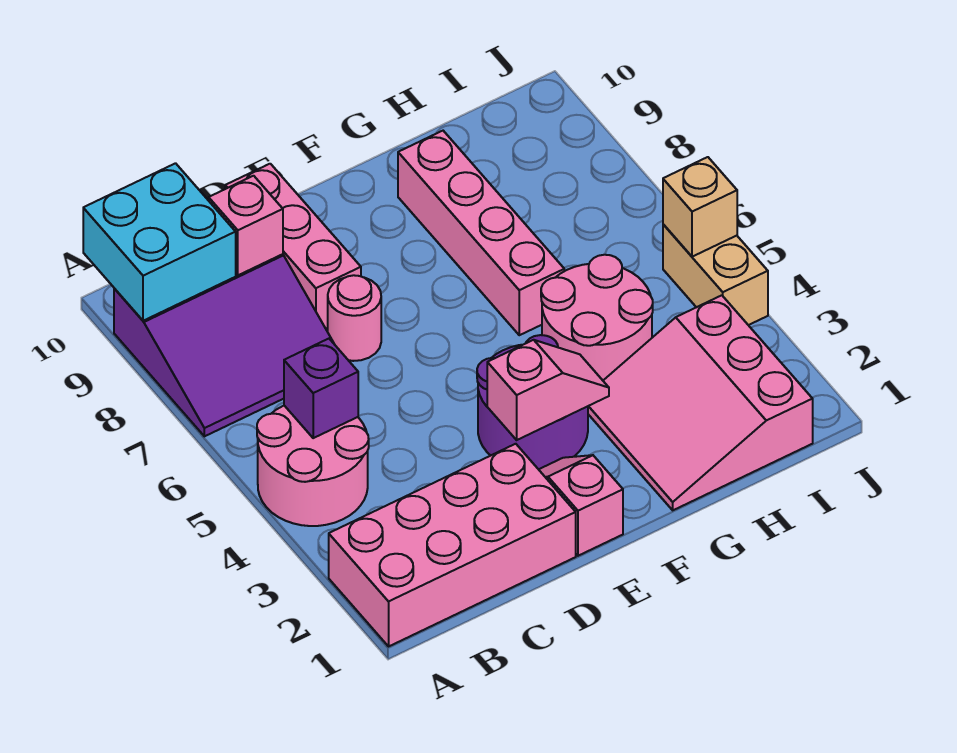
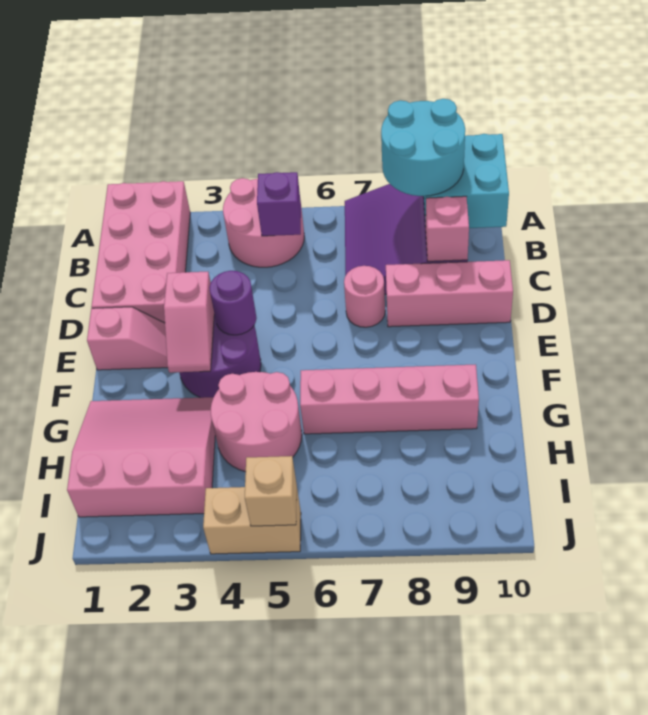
none -> cyan 2x2 round brick [381,99,465,196]
none -> purple 1x1 round brick [209,271,256,335]

